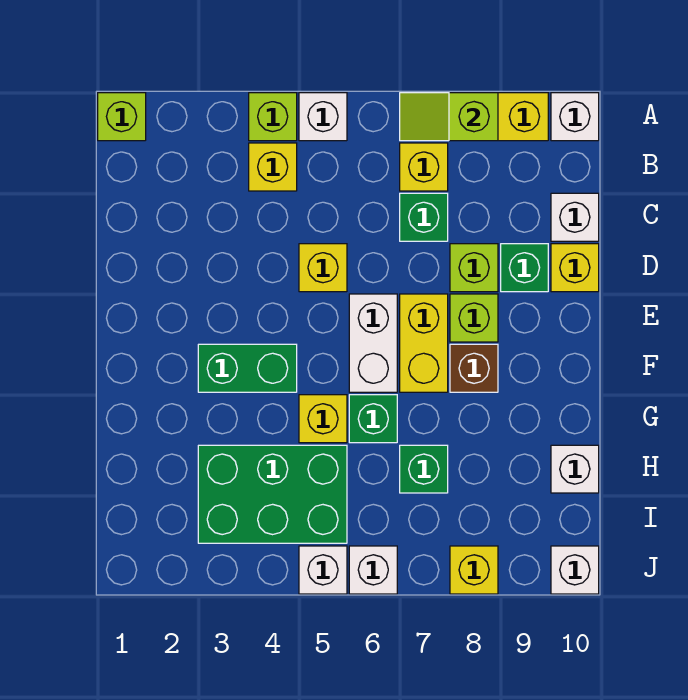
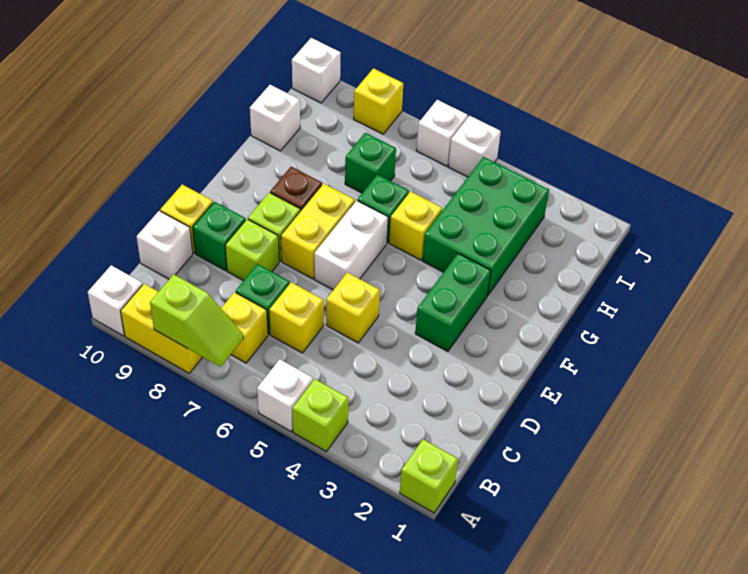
yellow 1x1 brick [249,143,297,191] -> yellow 1x1 brick moved to [270,282,324,353]
green 1x2 brick [198,344,297,392] -> green 1x2 brick turned to [415,253,491,351]
green 2x3 brick [198,445,347,543] -> green 2x3 brick turned to [422,157,549,295]

